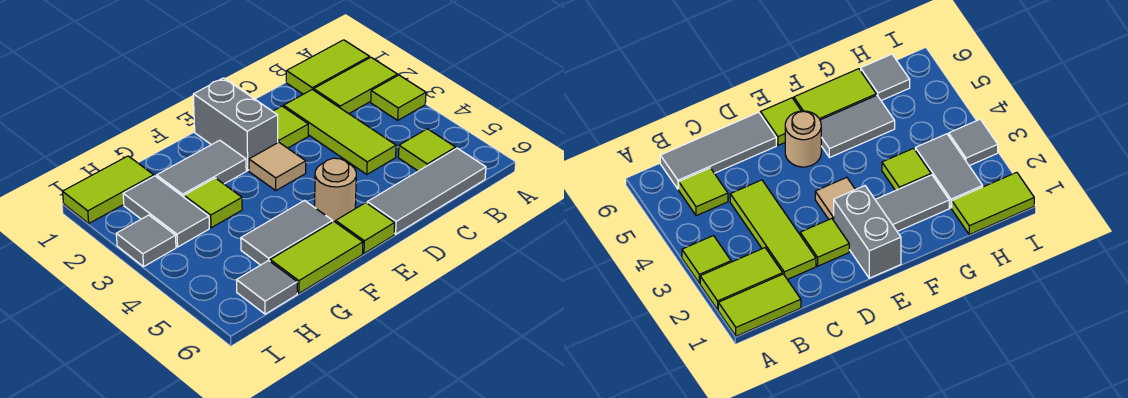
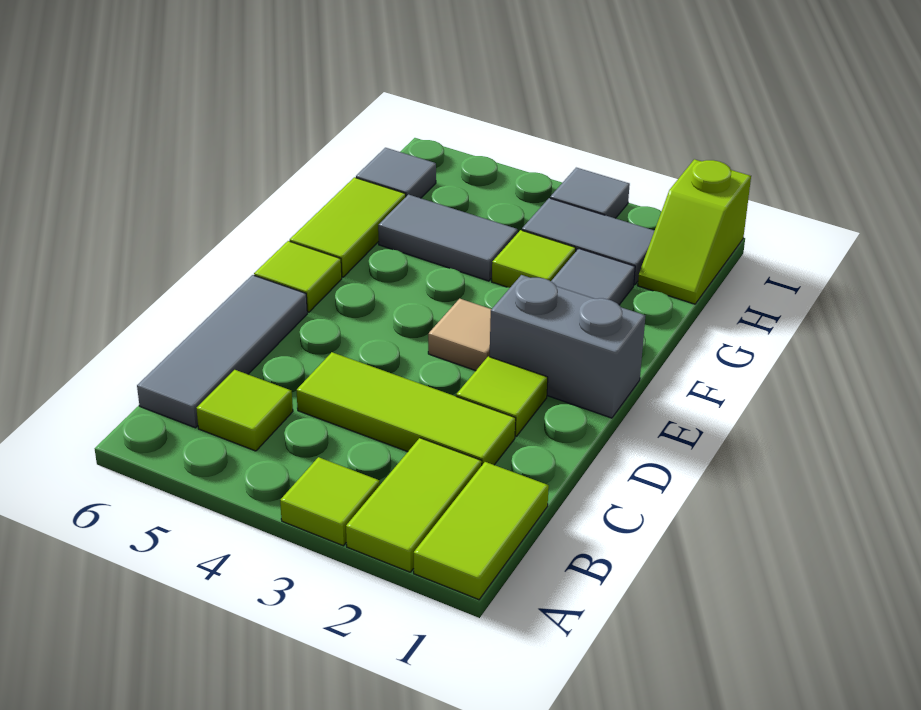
tan 1x1 round brick [315,158,356,222] -> none
grey 1x2 tile [241,201,333,265] -> grey 1x2 tile turned to [378,195,518,281]
lime 1x2 tile [63,156,154,223] -> lime 1x2 slope [638,159,751,304]

